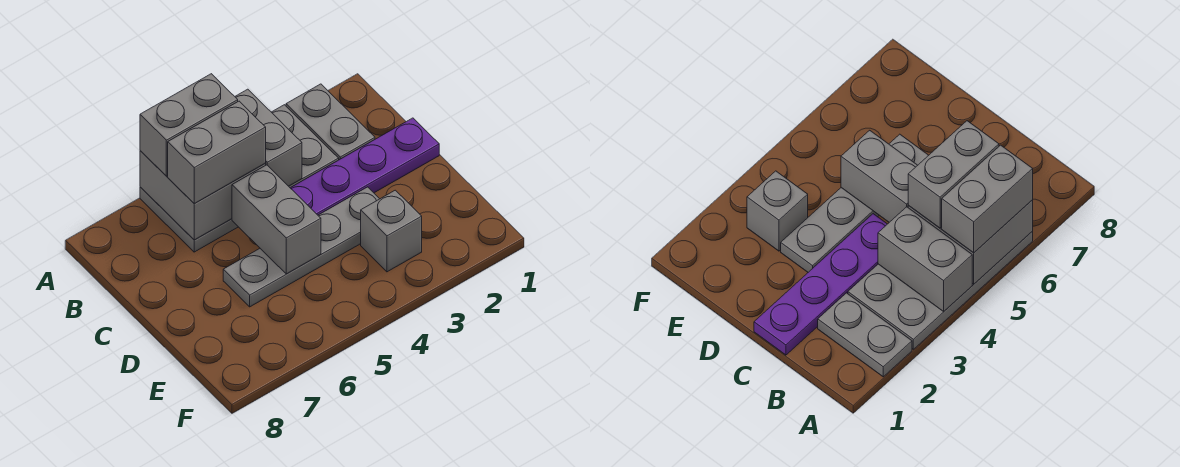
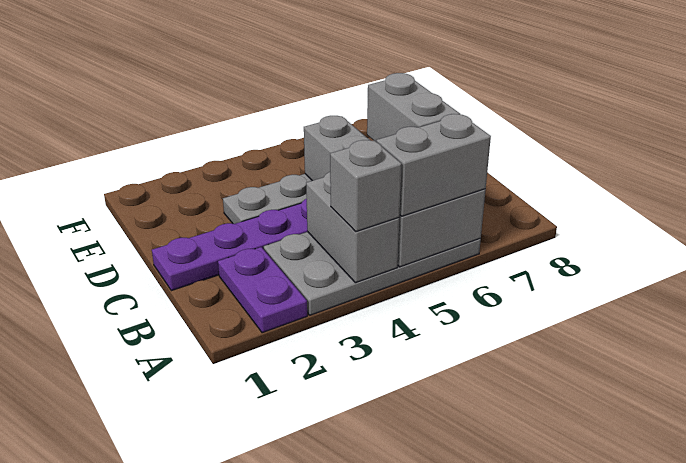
grey 1x2 plate [286,84,375,160] -> purple 1x2 plate [218,247,307,333]
grey 1x2 brick [168,101,266,204] -> grey 1x2 brick turned to [367,73,460,142]
grey 1x1 brick [361,190,422,272] -> grey 1x1 brick moved to [330,140,402,232]

